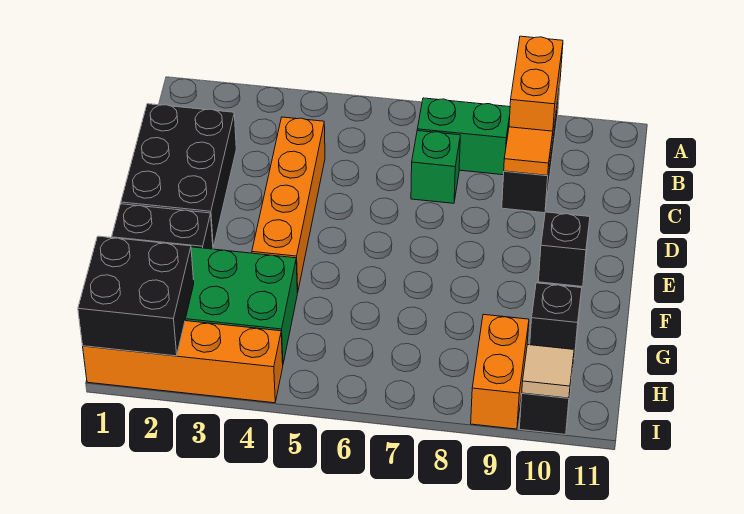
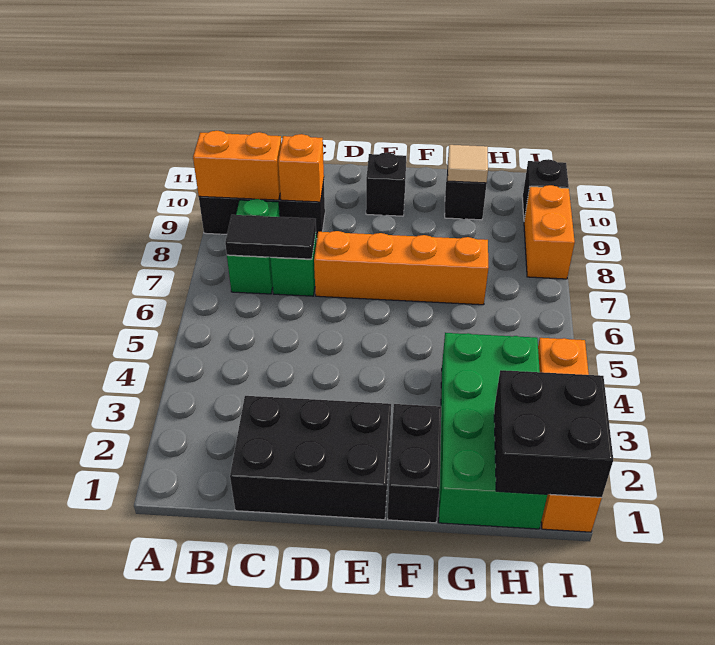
none -> black 1x2 tile [225,215,316,259]
orange 1x4 brick [252,117,325,292] -> orange 1x4 brick moved to [314,231,488,305]
orange 1x1 tile [504,127,553,175] -> orange 1x1 brick [278,134,324,202]
orange 1x2 brick [471,314,529,429] -> orange 1x2 brick turned to [524,185,575,279]
tan 1x1 tile [522,345,574,398] -> tan 1x1 tile moved to [448,145,488,183]

